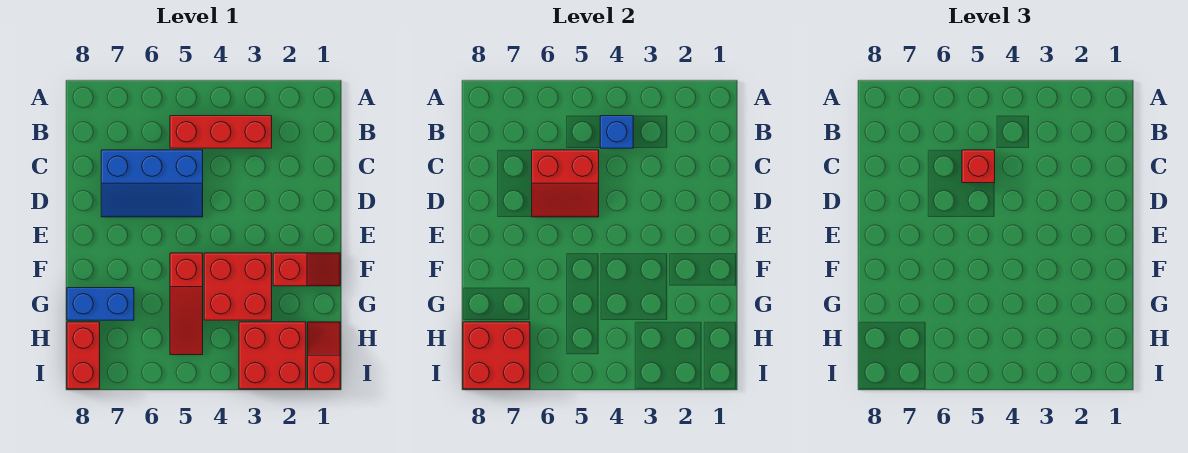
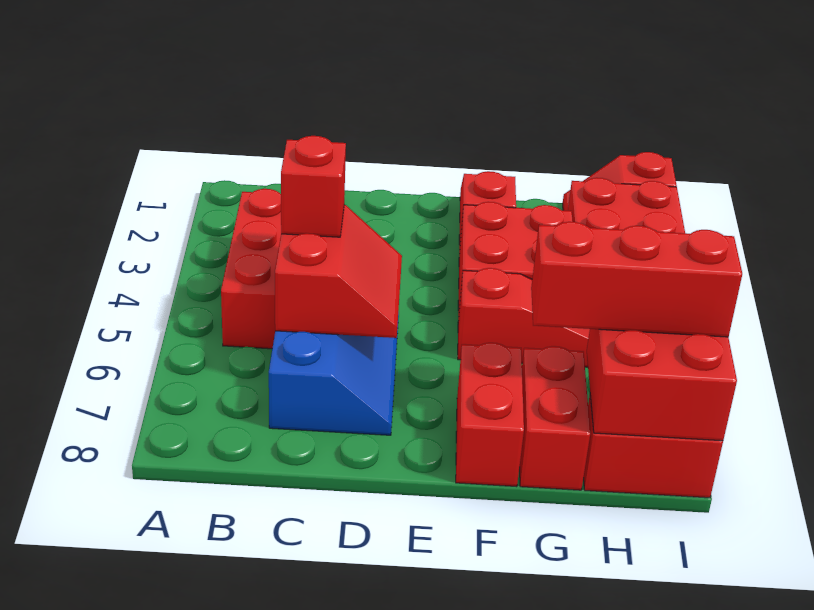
blue 1x1 brick [600,116,633,148] -> none
none -> red 1x2 brick [456,343,524,487]
blue 1x2 brick [67,288,134,320] -> red 1x2 brick [520,346,590,490]
none -> red 1x3 brick [531,222,742,337]

